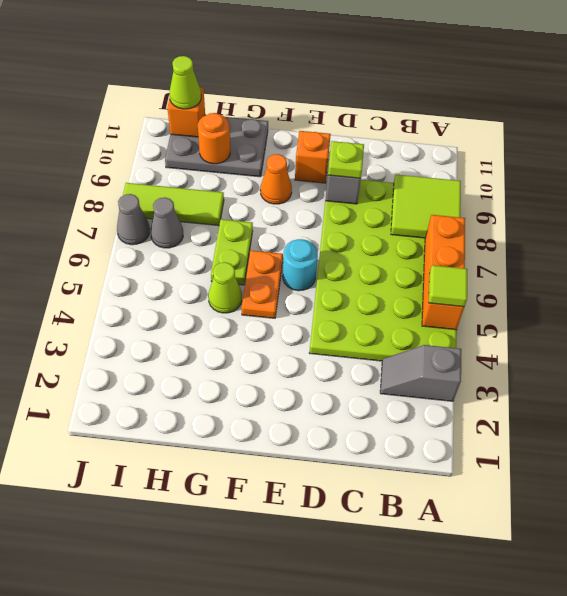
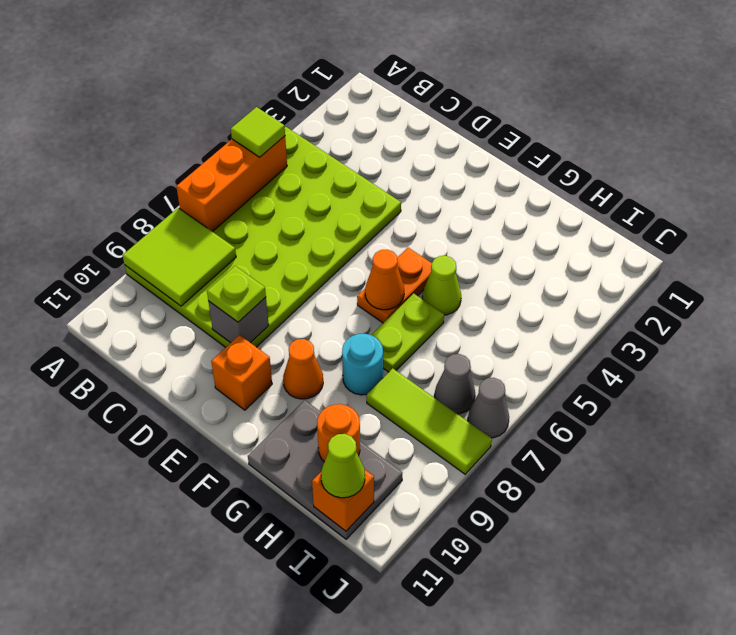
grey 1x2 slope [380,345,461,401] -> none
cyan 1x1 round brick [283,239,318,291] -> cyan 1x1 round brick moved to [342,334,383,395]
none -> orange 1x1 cone [365,250,404,310]

